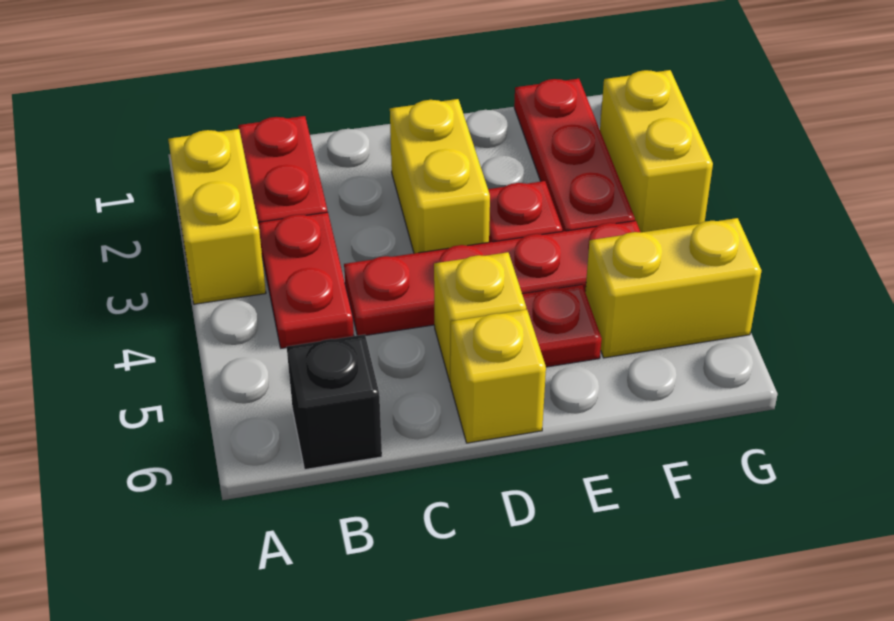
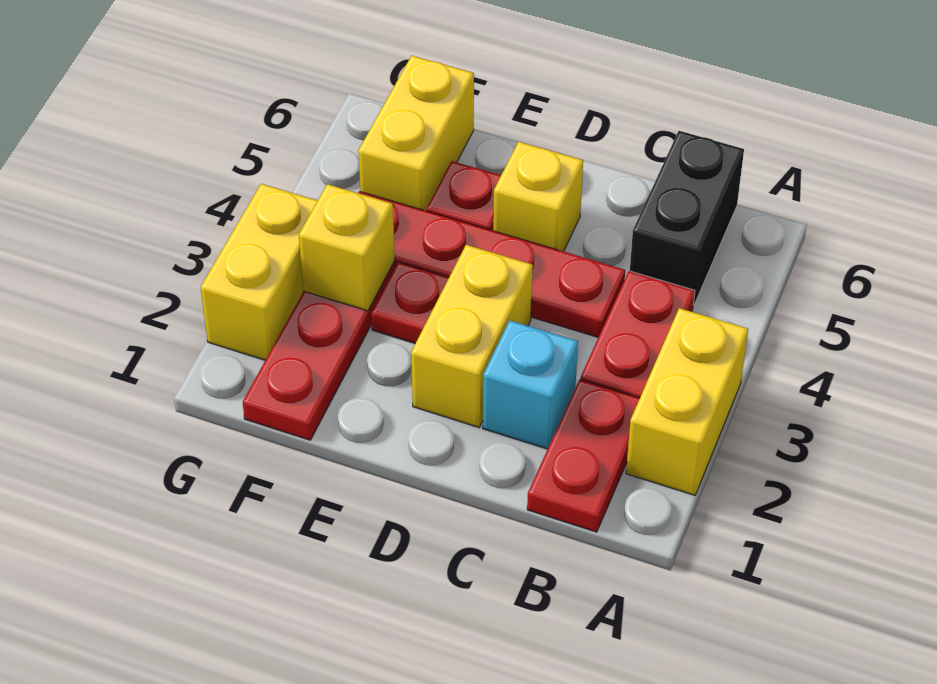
black 1x1 brick [287,334,382,470] -> black 1x2 brick [630,131,744,306]
none -> cyan 1x1 brick [483,320,578,449]
yellow 1x1 brick [450,310,546,443] -> yellow 1x1 brick moved to [299,184,395,311]
yellow 1x2 brick [585,218,761,358] -> yellow 1x2 brick turned to [358,56,474,211]

